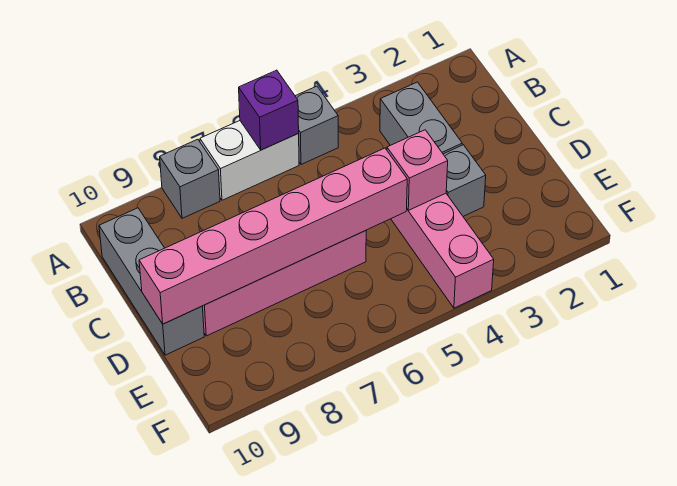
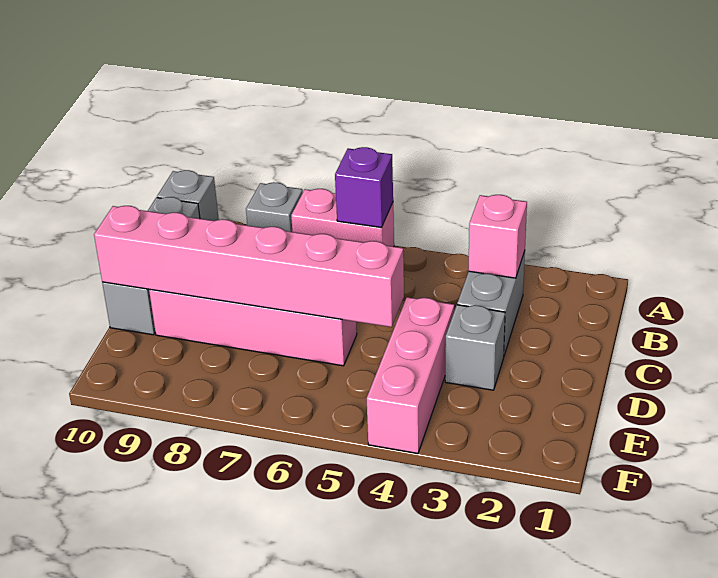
grey 1x1 brick [295,86,338,165] -> grey 1x1 brick moved to [157,170,219,221]
white 1x2 brick [200,121,299,200] -> pink 1x2 brick [291,189,394,247]
pink 1x1 brick [387,130,448,210] -> pink 1x1 brick moved to [468,195,527,278]

